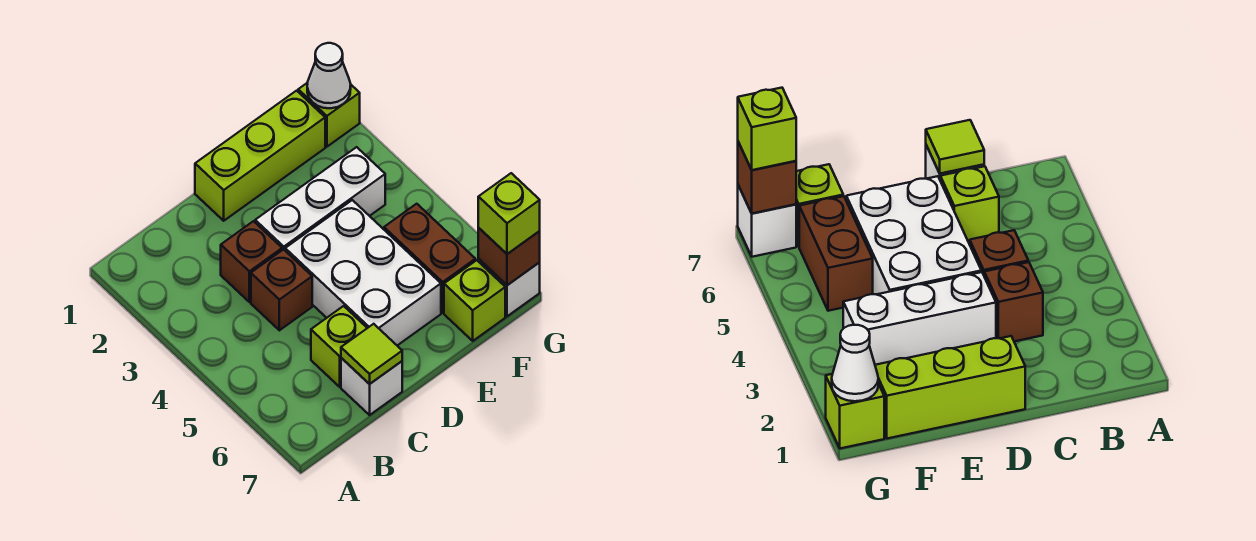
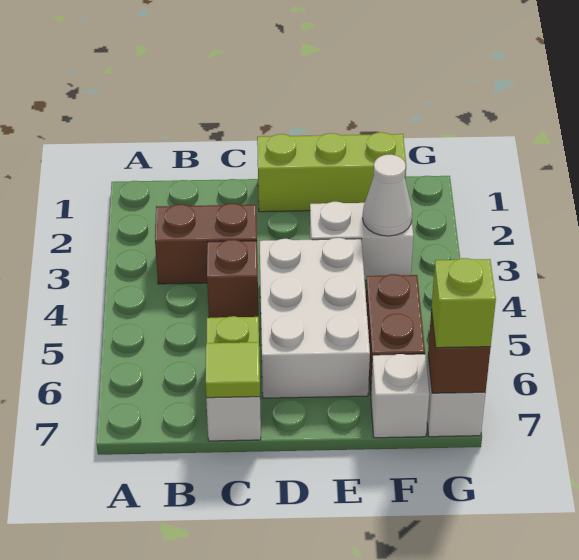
brown 1x1 brick [221,221,282,302] -> brown 1x2 brick [155,204,257,284]
white 1x3 brick [255,147,385,250] -> white 1x2 brick [310,202,413,280]
lime 1x1 brick [444,260,505,341] -> white 1x1 brick [371,354,429,438]
lime 1x1 brick [298,83,360,147] -> none
white 1x1 cone [307,43,351,108] -> white 1x1 cone moved to [363,155,412,236]

